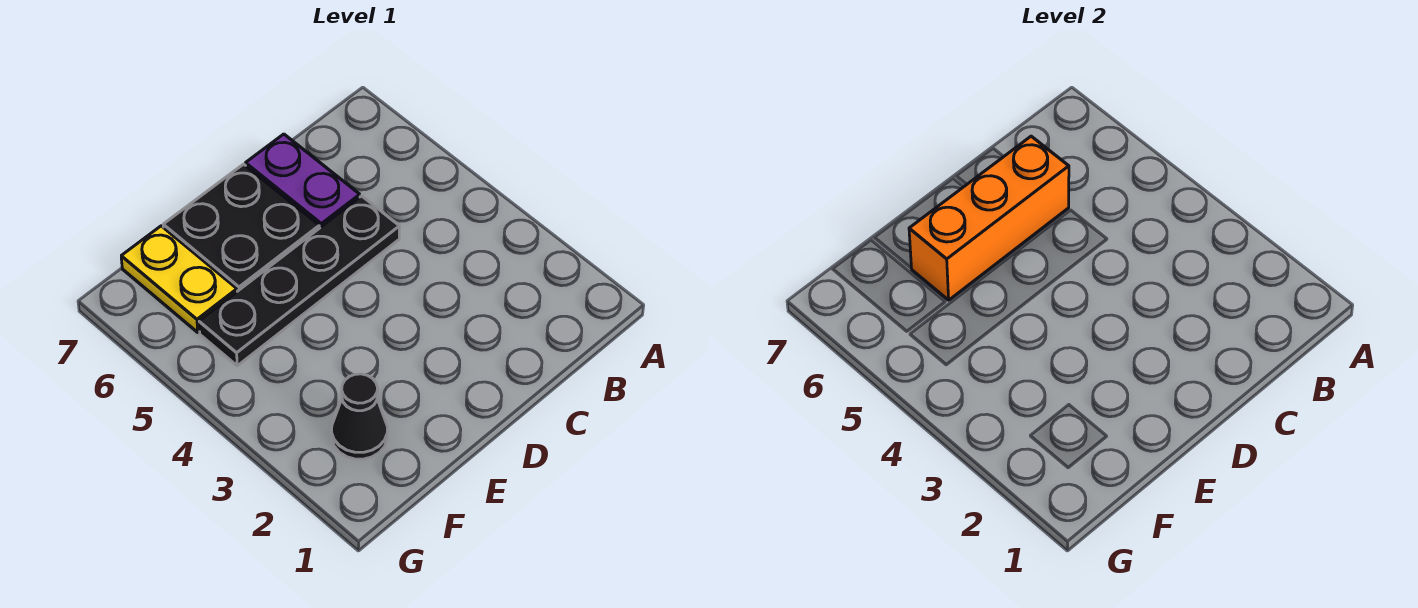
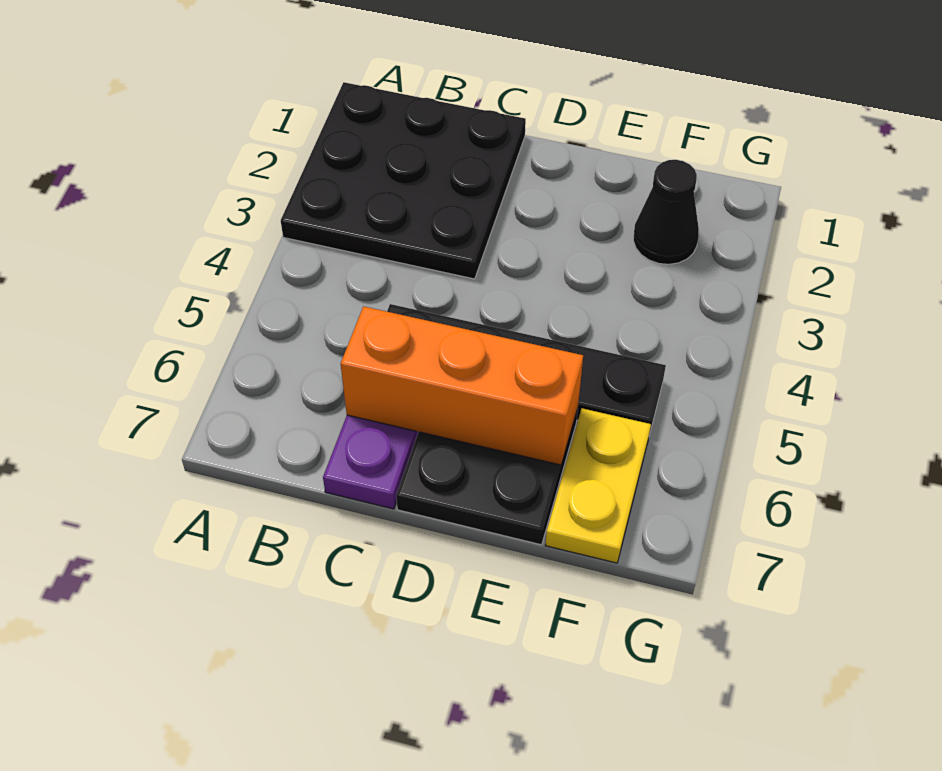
none -> black 3x3 plate [281,82,526,279]

